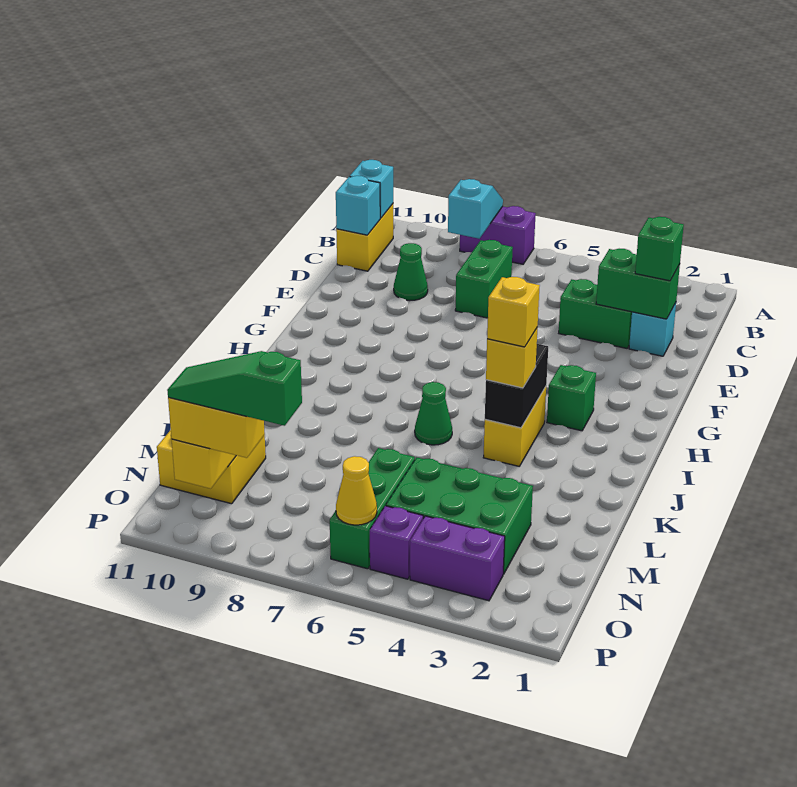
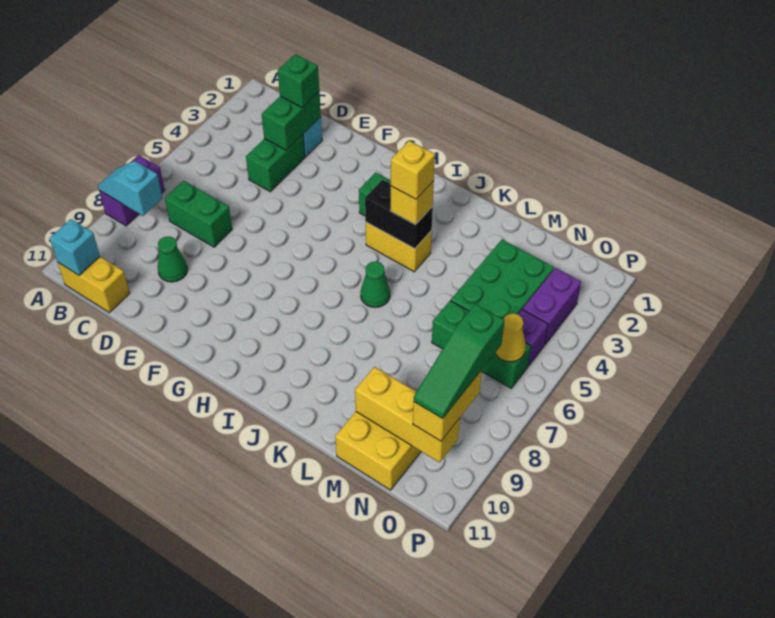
cyan 1x1 brick [336,176,380,235] -> none

